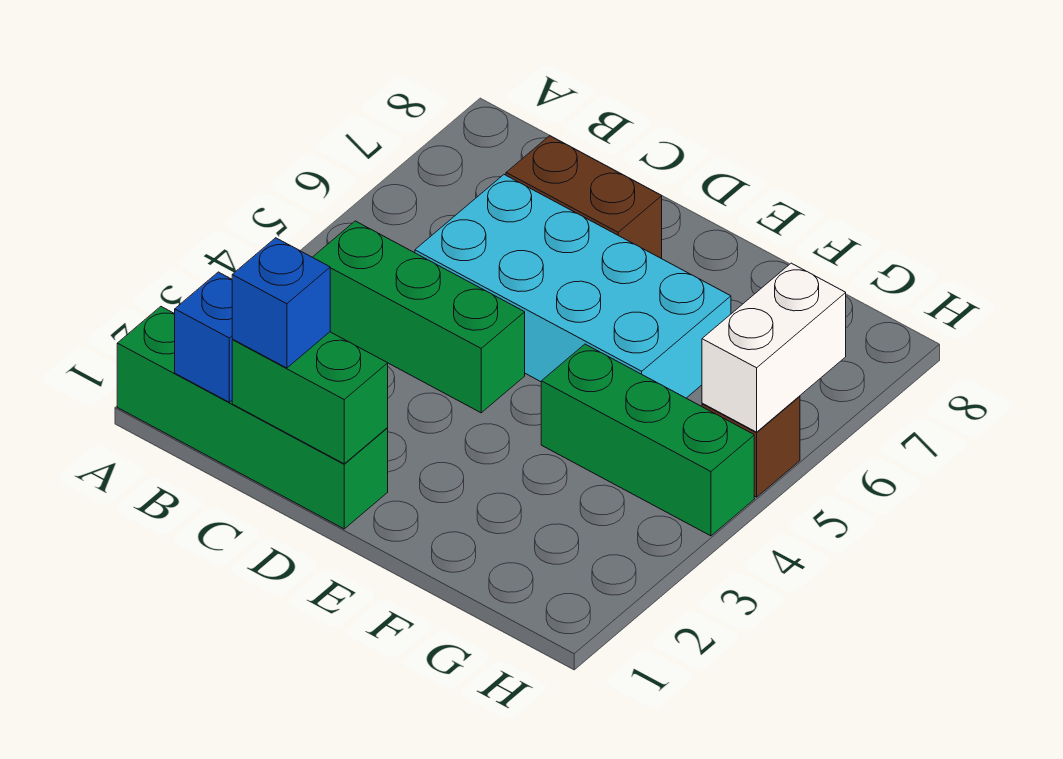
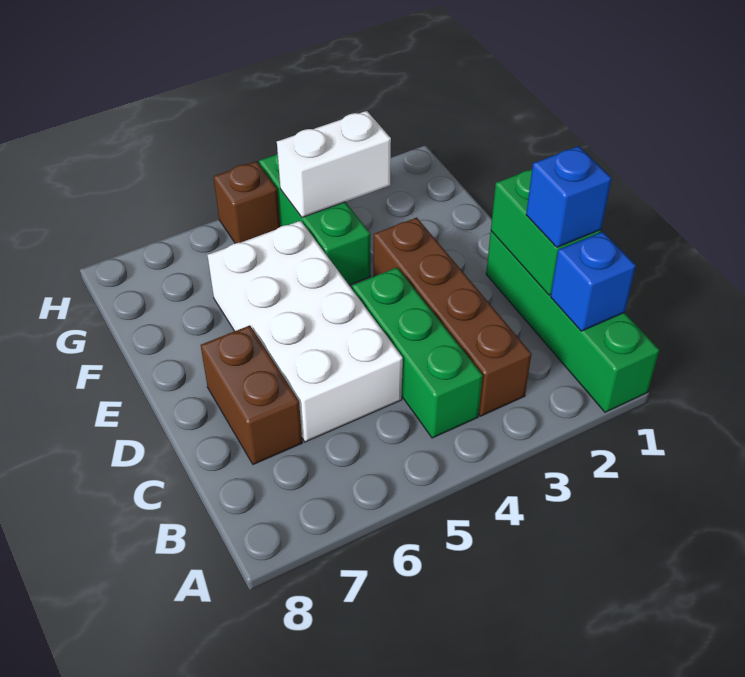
none -> brown 1x4 brick [374,218,531,416]
cyan 2x4 brick [415,175,731,398] -> white 2x4 brick [207,221,403,442]
white 1x2 brick [702,263,846,432] -> white 1x2 brick moved to [277,111,391,217]

